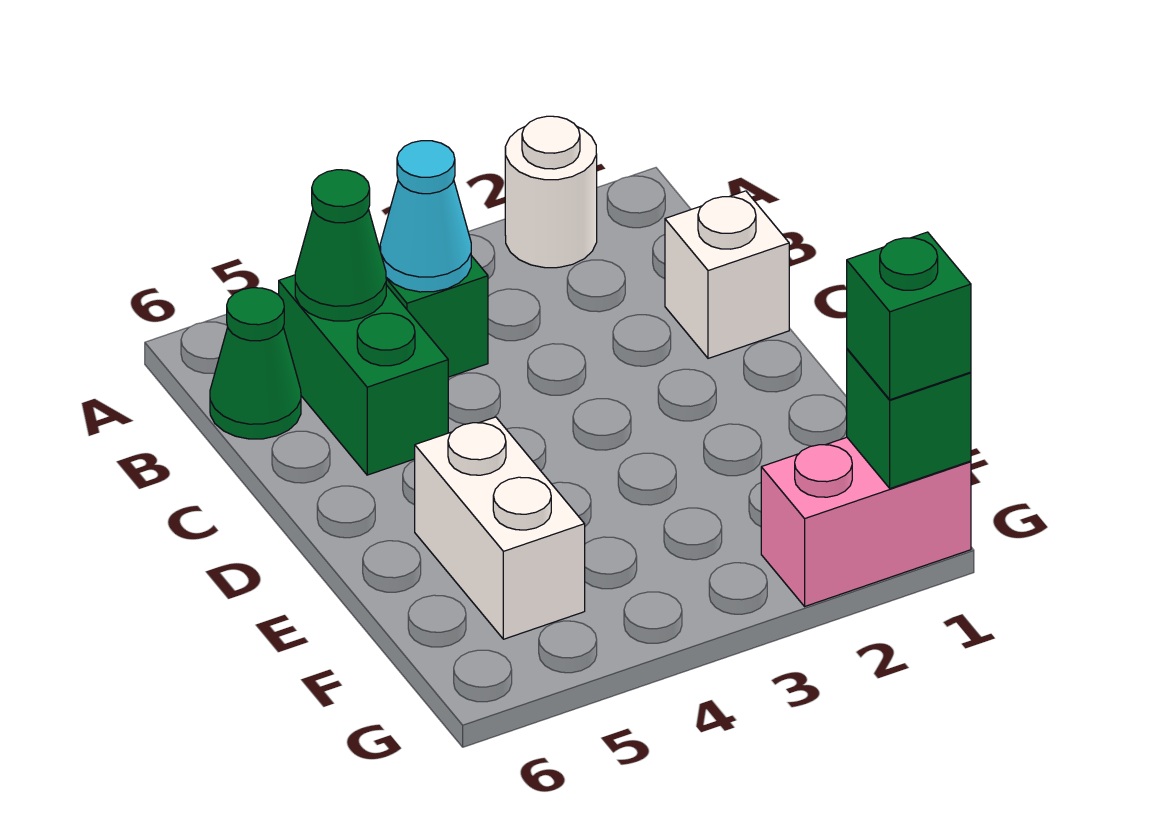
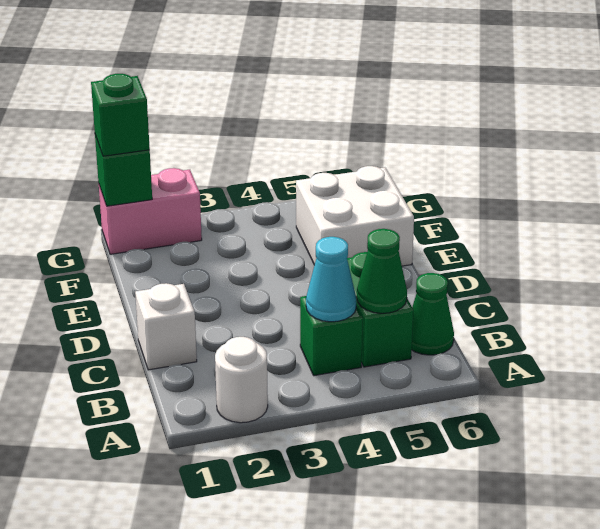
white 1x2 brick [415,417,585,639] -> white 2x2 brick [296,166,414,266]

